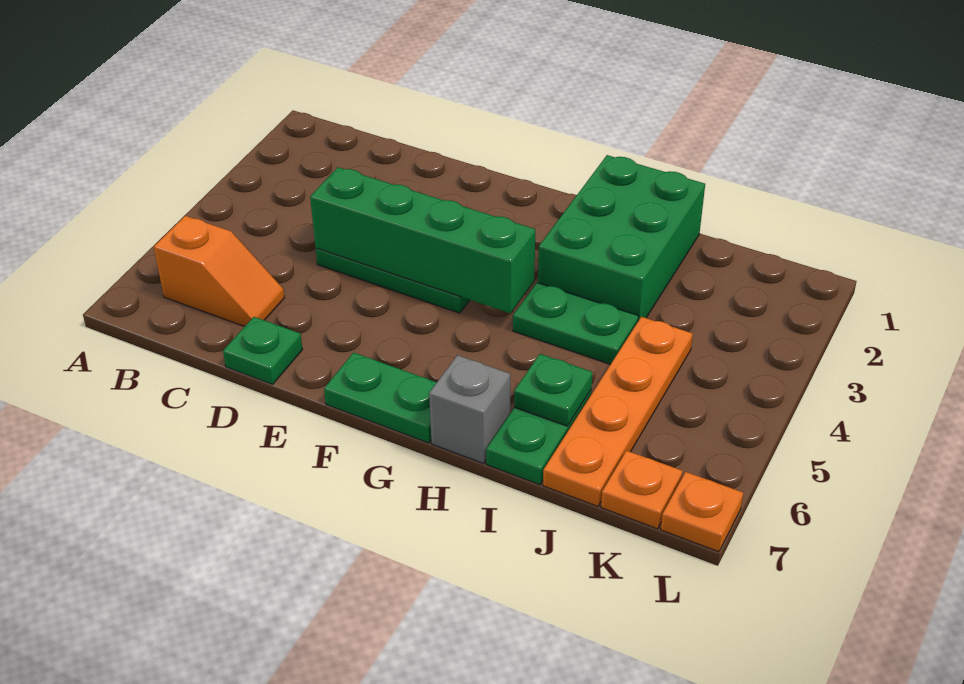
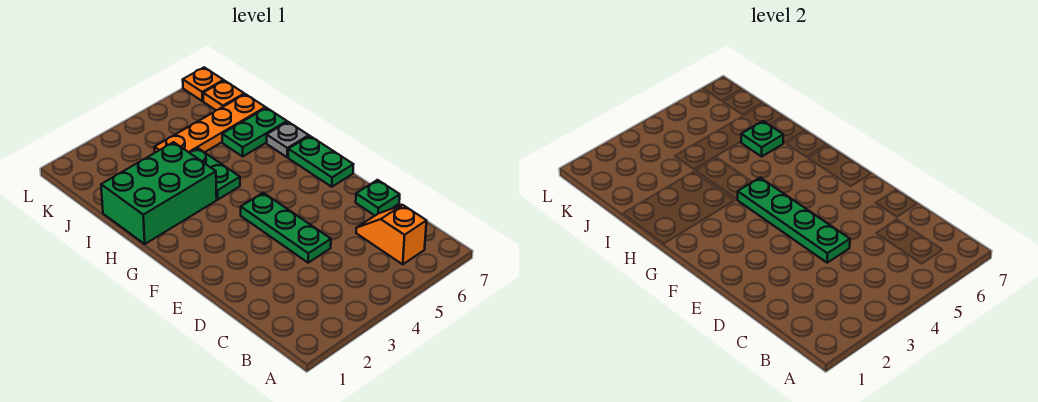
green 1x4 brick [310,167,535,314] -> green 1x4 plate [738,178,850,263]
grey 1x1 brick [429,355,510,464] -> grey 1x1 plate [267,122,309,157]

